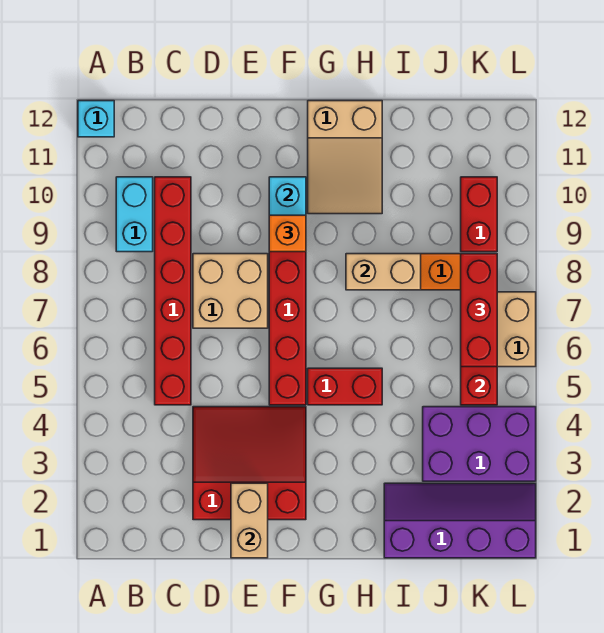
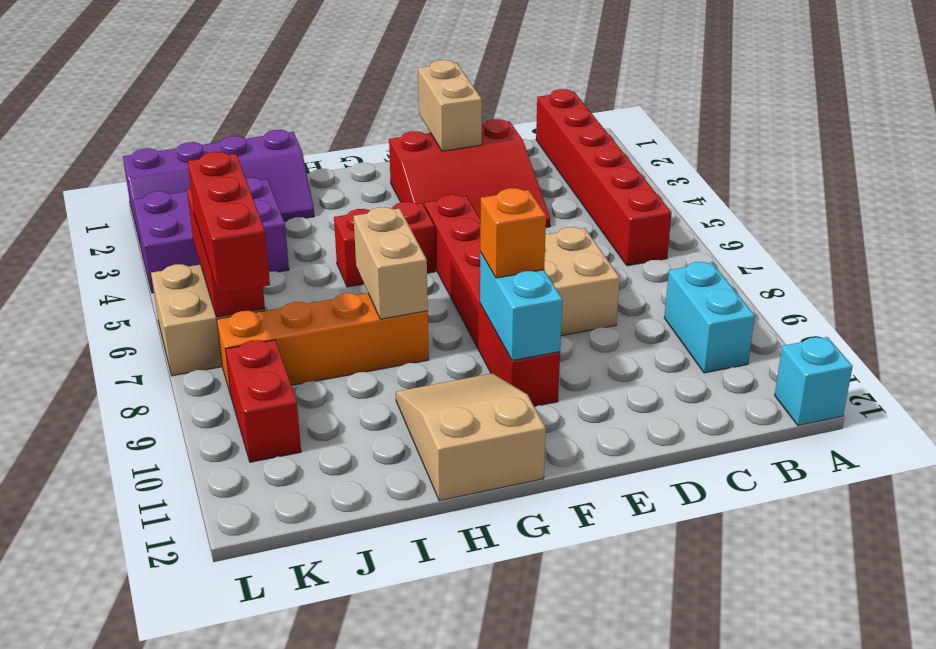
red 1x6 brick [155,177,191,405] -> red 1x6 brick moved to [536,89,672,266]
tan 1x2 brick [346,254,421,290] -> tan 1x2 brick turned to [353,207,428,319]

